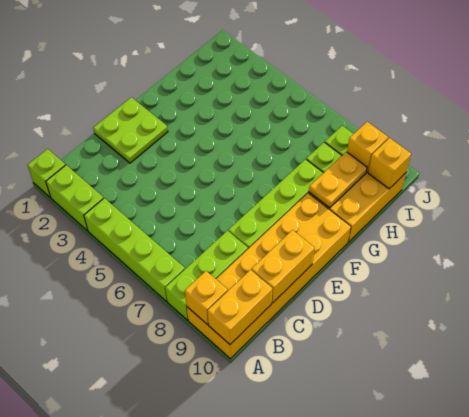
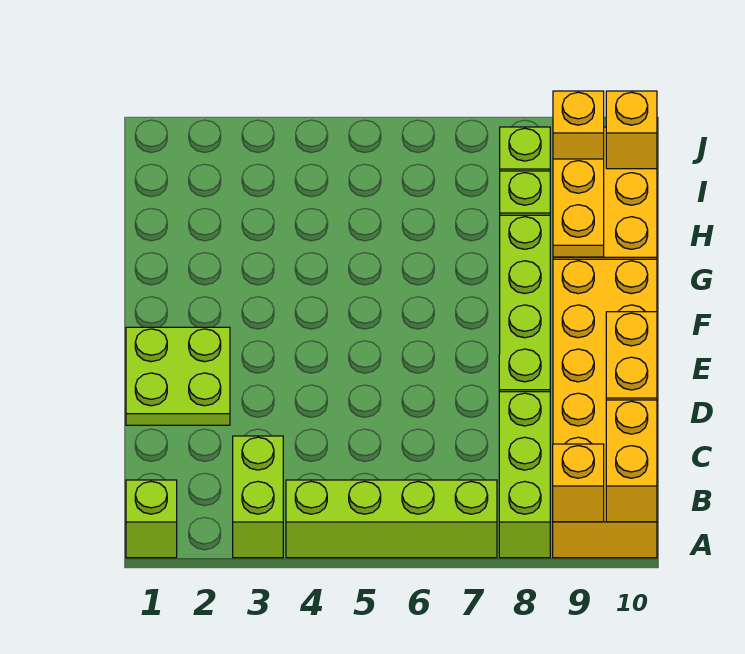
lime 1x2 brick [46,165,104,231] -> lime 1x2 brick turned to [233,436,283,558]

